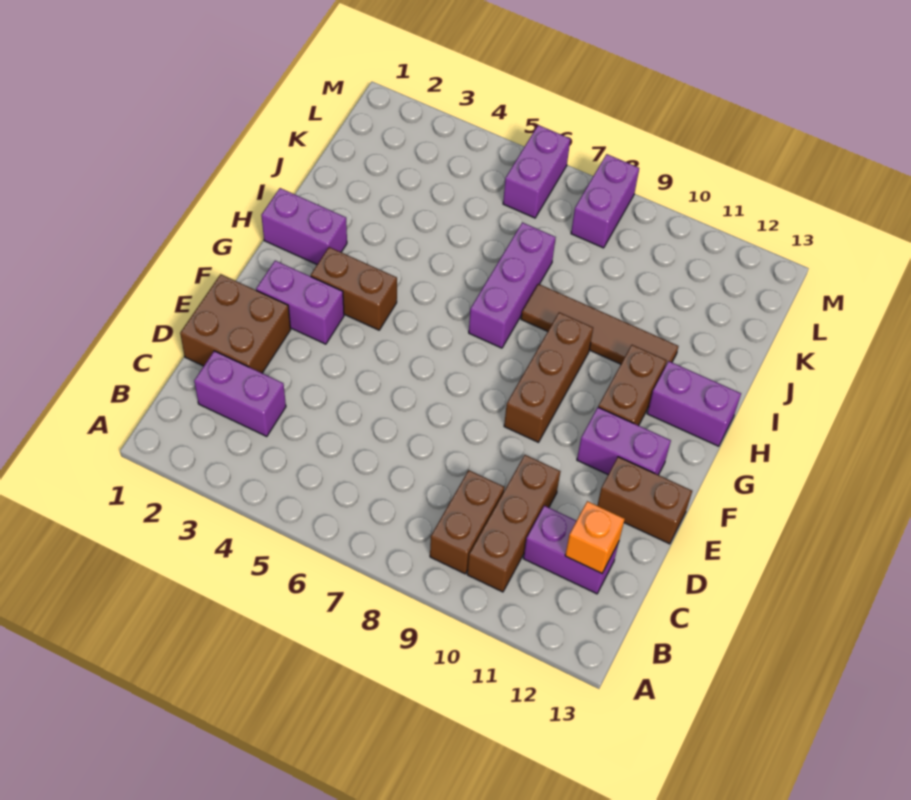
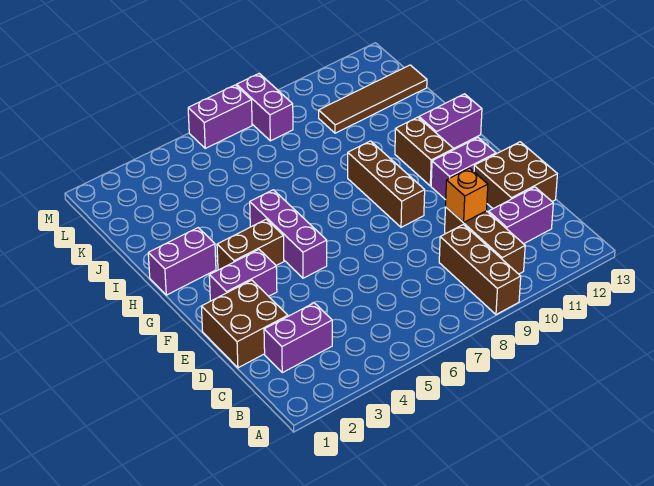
brown 1x2 brick [430,470,504,574] -> brown 1x3 brick [439,225,521,315]
orange 1x1 brick [565,501,625,573] -> orange 1x1 brick moved to [446,168,488,223]
brown 1x2 brick [597,457,692,544] -> brown 2x2 brick [474,142,557,209]
purple 1x3 brick [469,222,556,348] -> purple 1x3 brick moved to [250,190,327,278]
brown 1x4 tile [521,284,678,366] -> brown 1x4 tile moved to [319,65,427,133]
purple 1x2 brick [503,125,570,218] -> purple 1x2 brick turned to [188,85,252,148]

